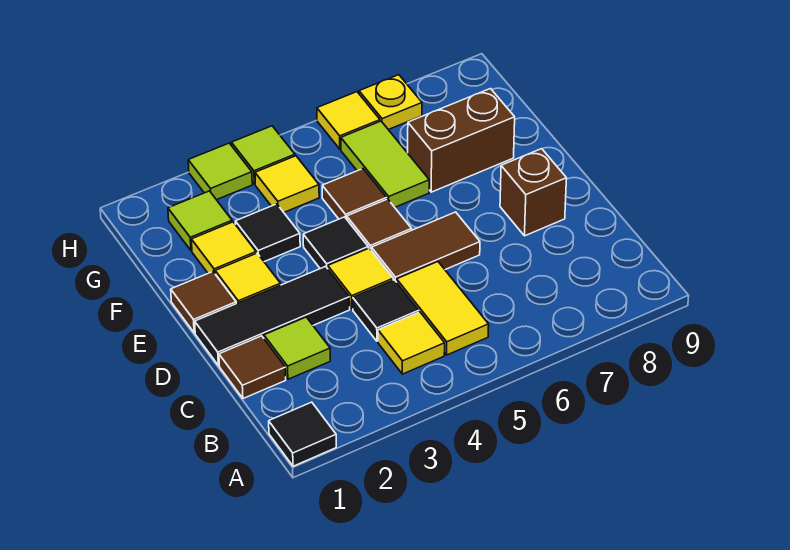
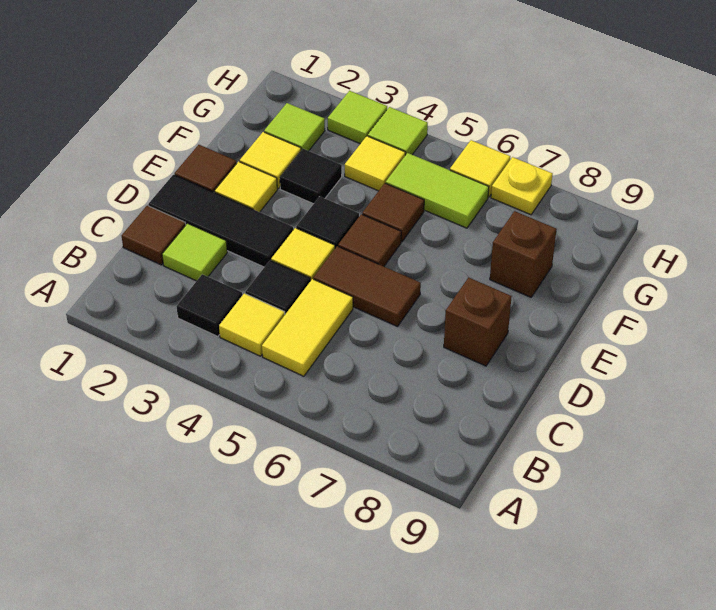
black 1x1 tile [269,402,336,466] -> black 1x1 tile moved to [177,274,242,336]
lime 1x2 tile [341,121,429,207] -> lime 1x2 tile turned to [386,153,489,228]
brown 1x2 brick [408,89,515,192] -> brown 1x1 brick [490,211,557,297]

